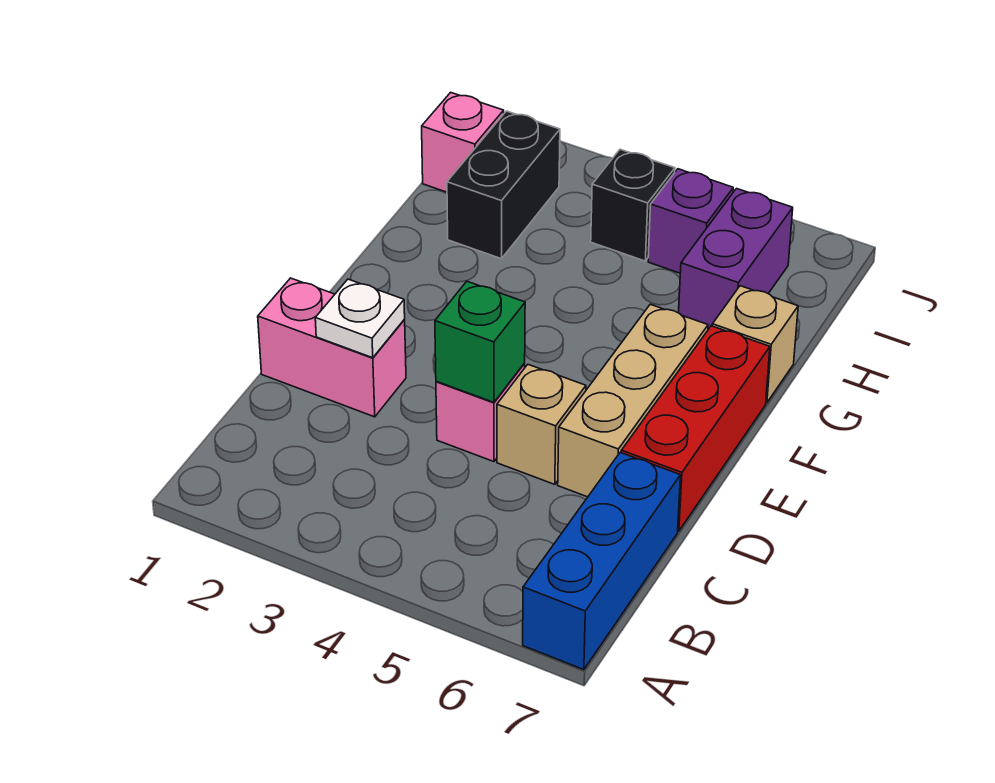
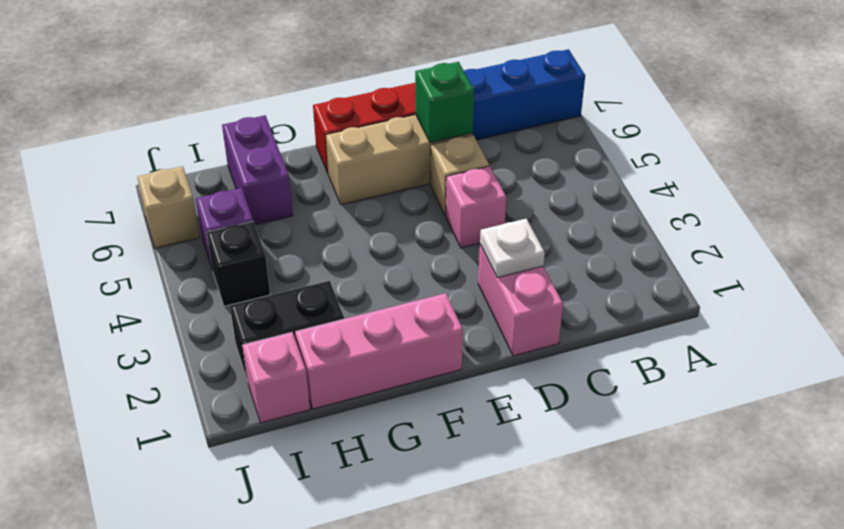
green 1x1 brick [435,281,525,402] -> green 1x1 brick moved to [415,62,474,143]
none -> pink 1x3 brick [295,293,463,409]
tan 1x1 brick [712,286,798,403] -> tan 1x1 brick moved to [137,166,200,248]
purple 1x2 brick [679,189,793,329] -> purple 1x2 brick turned to [222,115,293,225]

